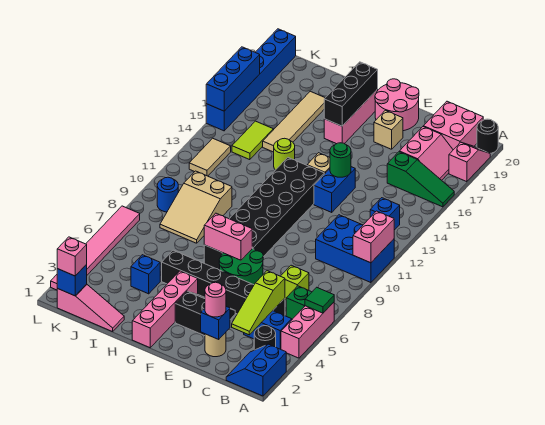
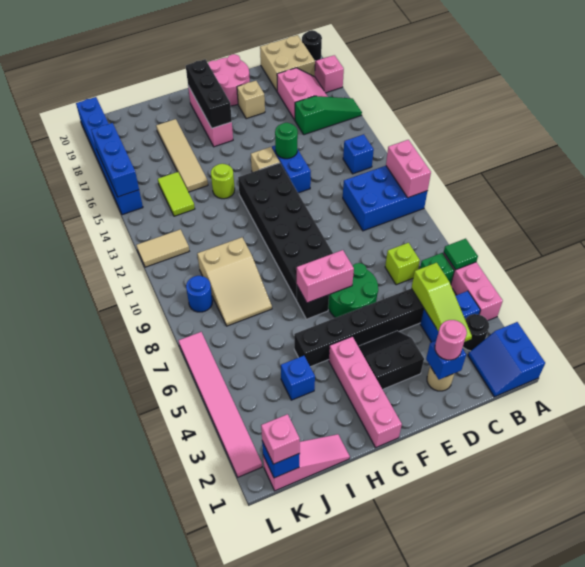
pink 2x2 brick [423,101,483,150] -> tan 2x2 brick [260,35,315,91]
tan 1x2 tile [189,138,231,176] -> tan 1x2 tile turned to [136,229,189,267]

